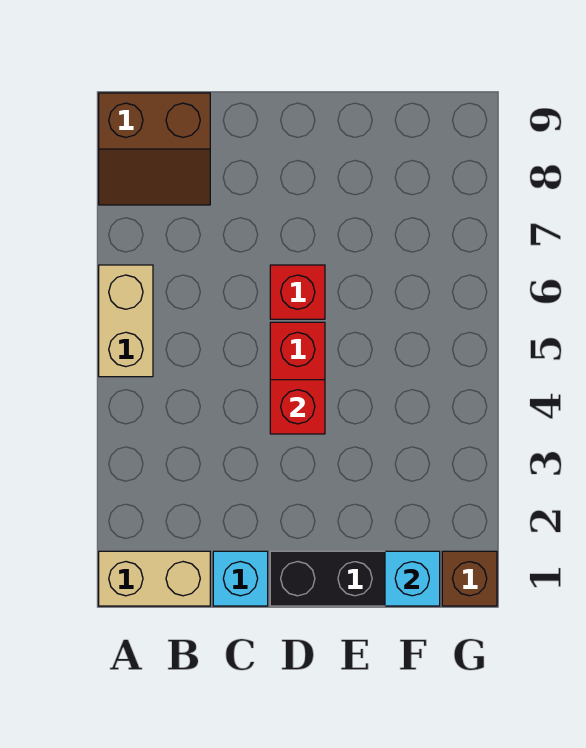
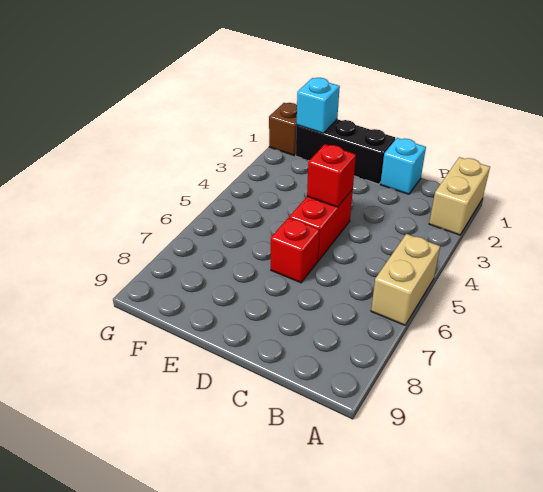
tan 1x2 brick [99,551,210,606] -> tan 1x2 brick turned to [429,157,490,235]
brown 2x2 slope [99,93,210,205] -> none

